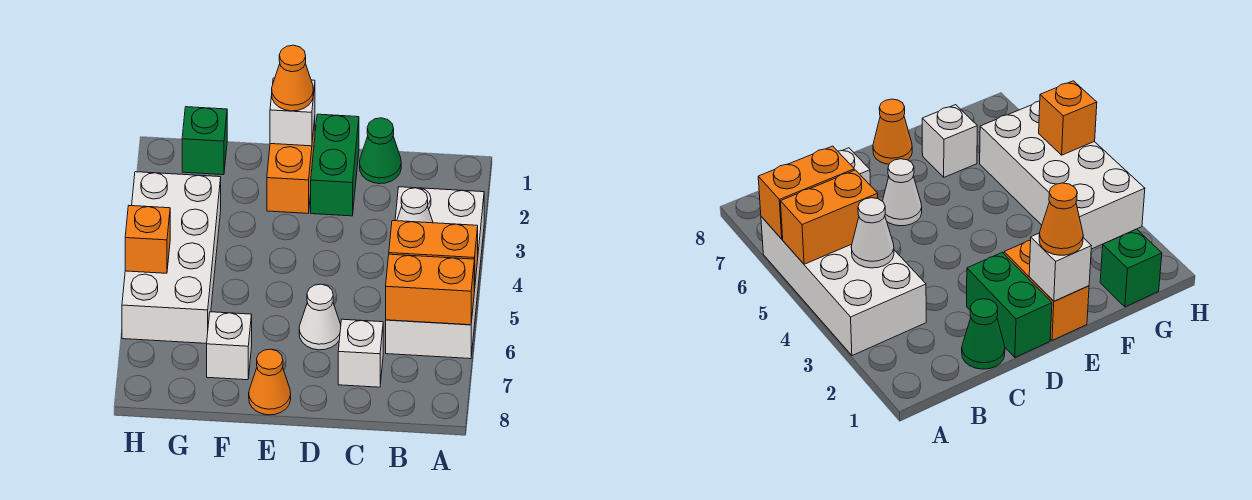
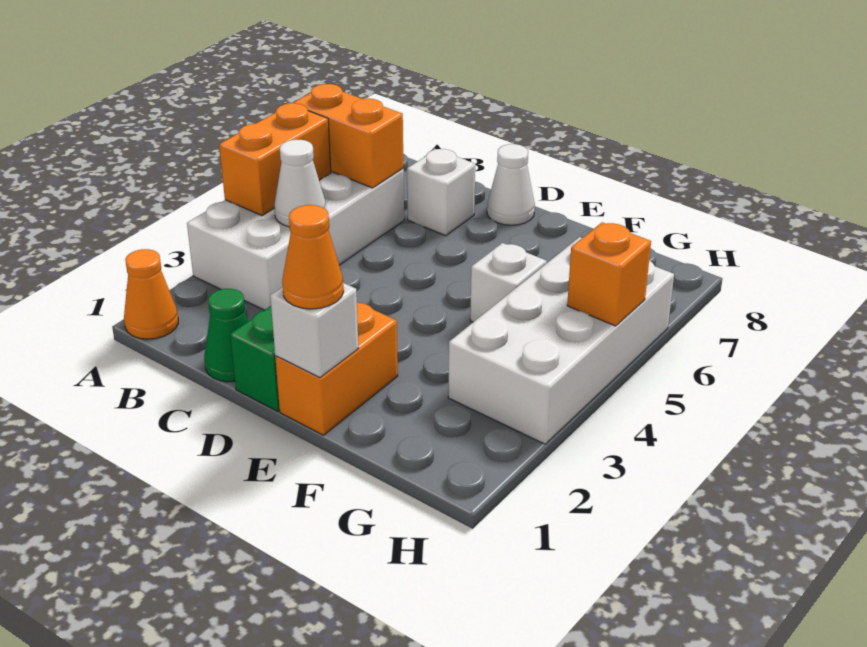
orange 1x2 brick [389,221,478,291] -> orange 1x2 brick turned to [219,103,331,216]
white 1x1 cone [299,284,341,350] -> white 1x1 cone moved to [487,144,535,225]
orange 1x1 cone [249,349,291,415] -> orange 1x1 cone moved to [124,249,178,339]
white 1x1 brick [207,312,252,380] -> white 1x1 brick moved to [470,243,547,322]
green 1x1 brick [182,107,227,175] -> none

